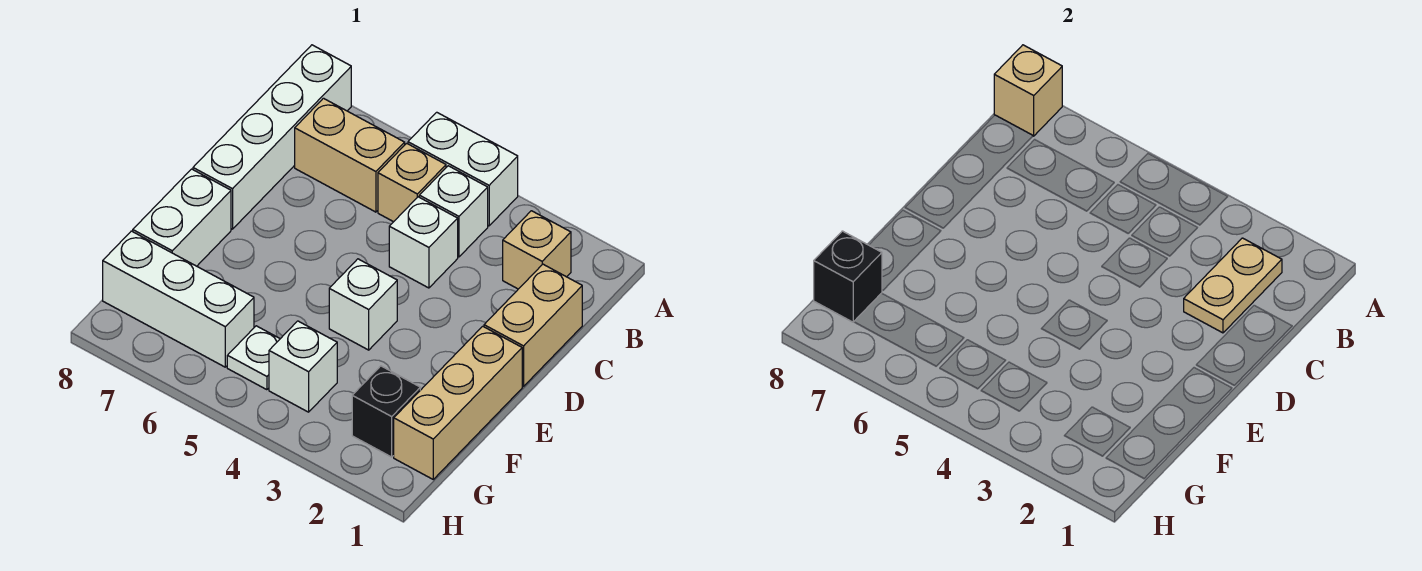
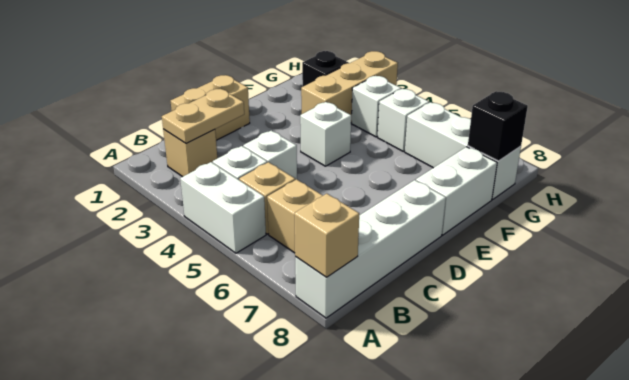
tan 1x3 brick [394,326,522,479] -> tan 1x3 brick moved to [301,51,398,122]
white 1x1 plate [227,326,280,390] -> white 1x1 brick [378,89,429,151]

